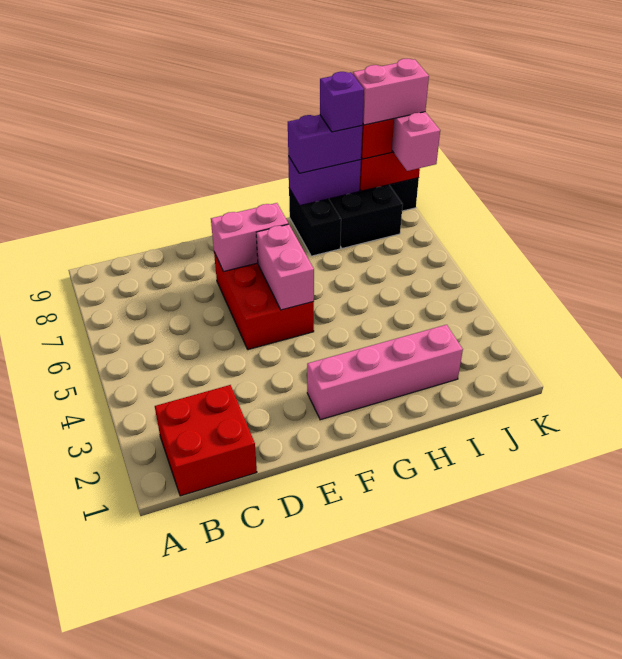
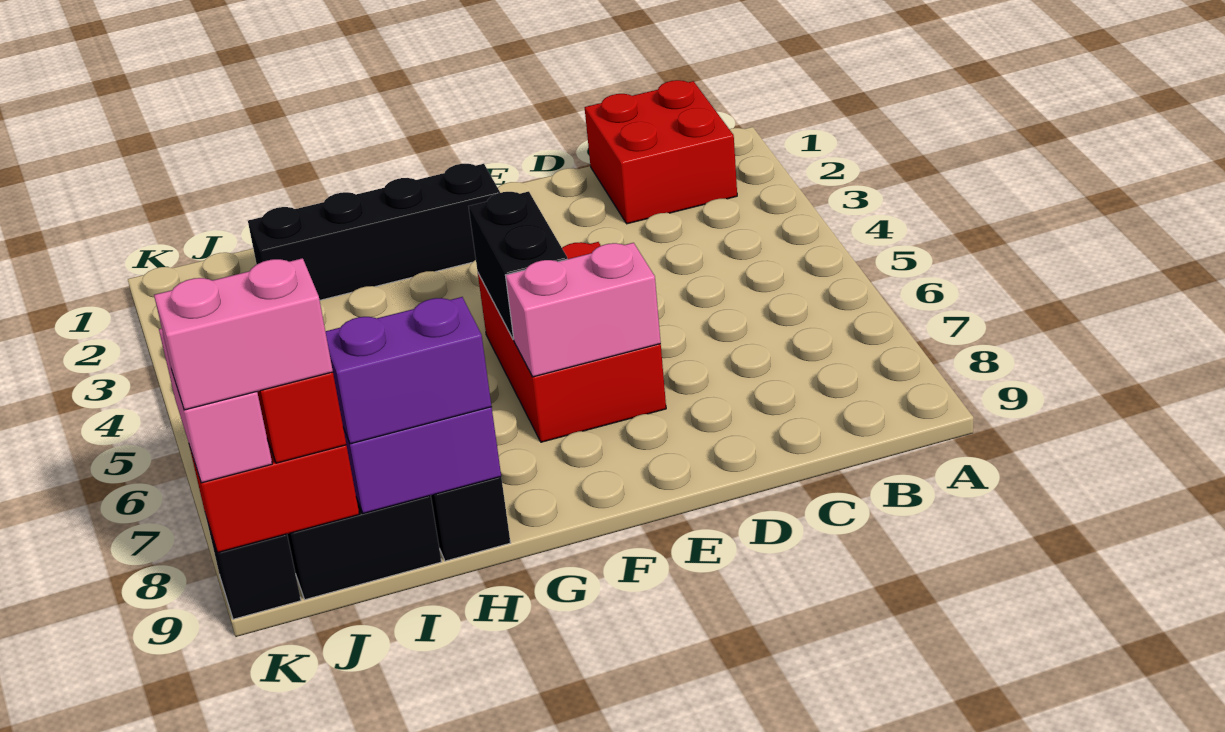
pink 1x4 brick [307,325,463,420] -> black 1x4 brick [248,164,500,300]
pink 1x2 brick [256,224,314,310] -> black 1x2 brick [468,191,567,340]
purple 1x1 brick [320,72,364,132] -> none

